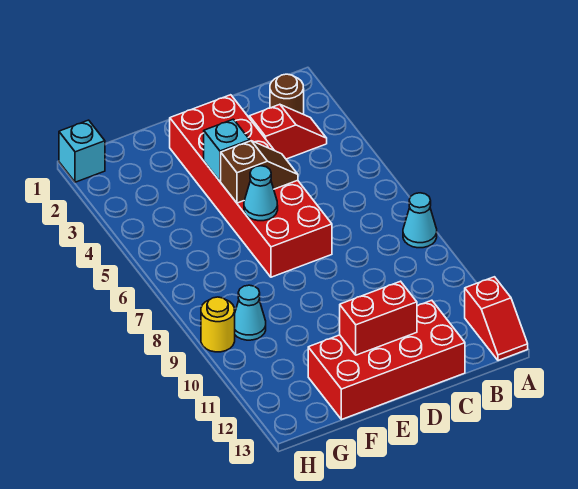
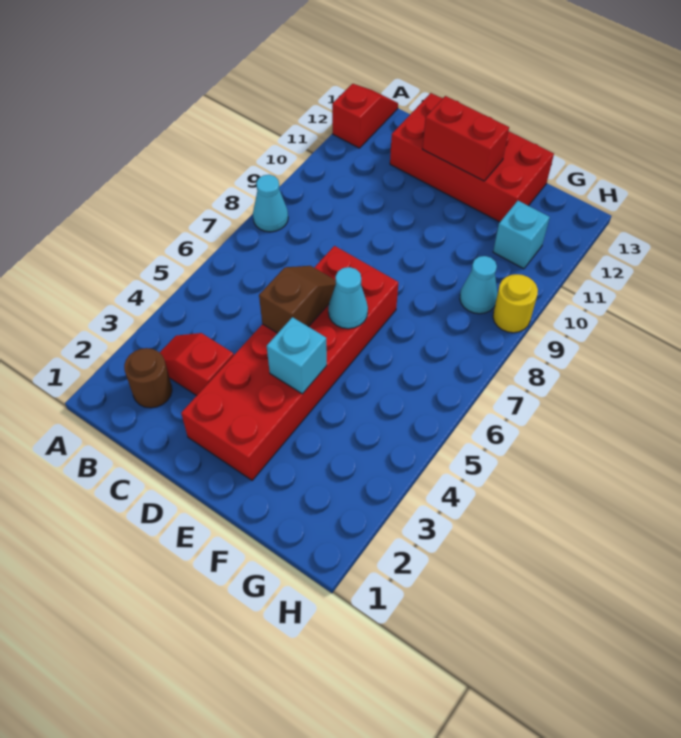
brown 1x2 slope [221,141,298,203] -> brown 1x2 slope turned to [259,266,336,333]
cyan 1x1 brick [59,120,105,182] -> cyan 1x1 brick moved to [493,201,550,269]

